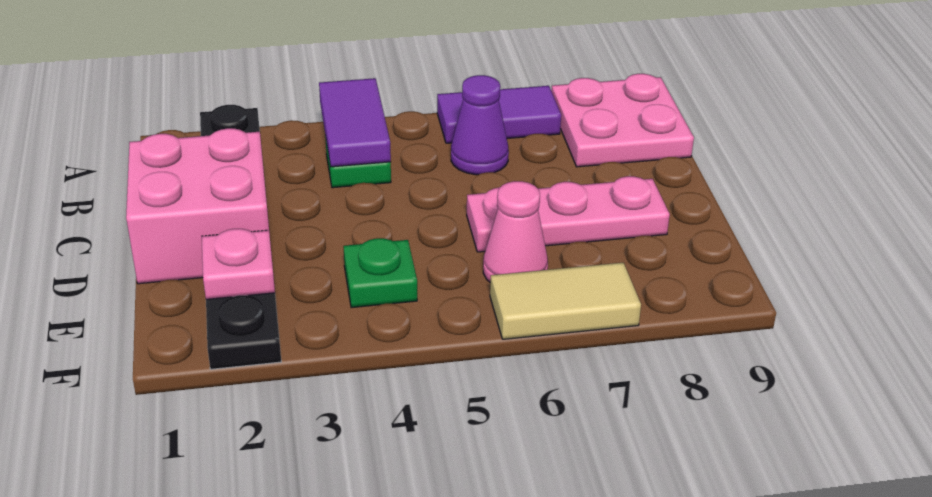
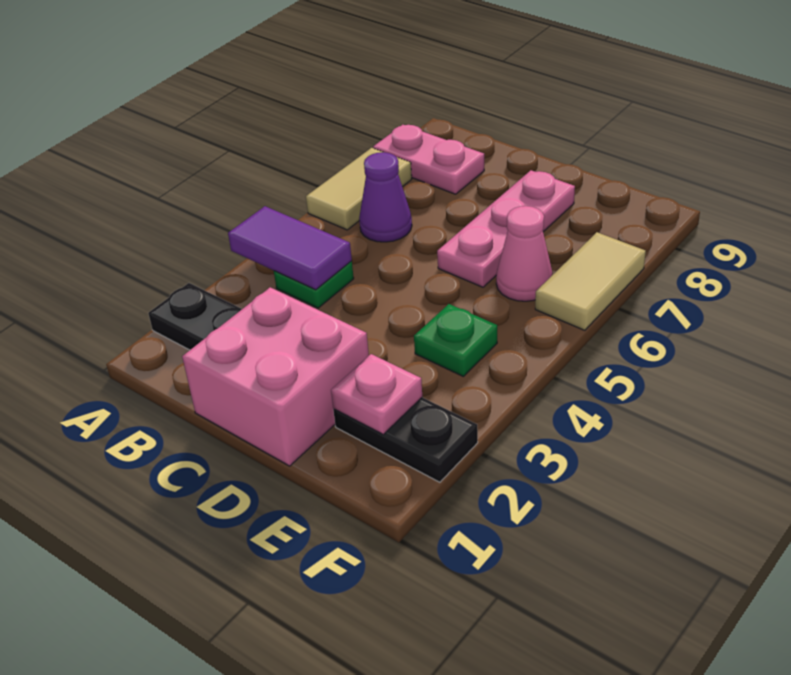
purple 1x2 tile [437,86,561,143] -> tan 1x2 tile [306,148,412,230]
pink 2x2 plate [551,74,694,167] -> pink 1x2 plate [373,125,484,194]

